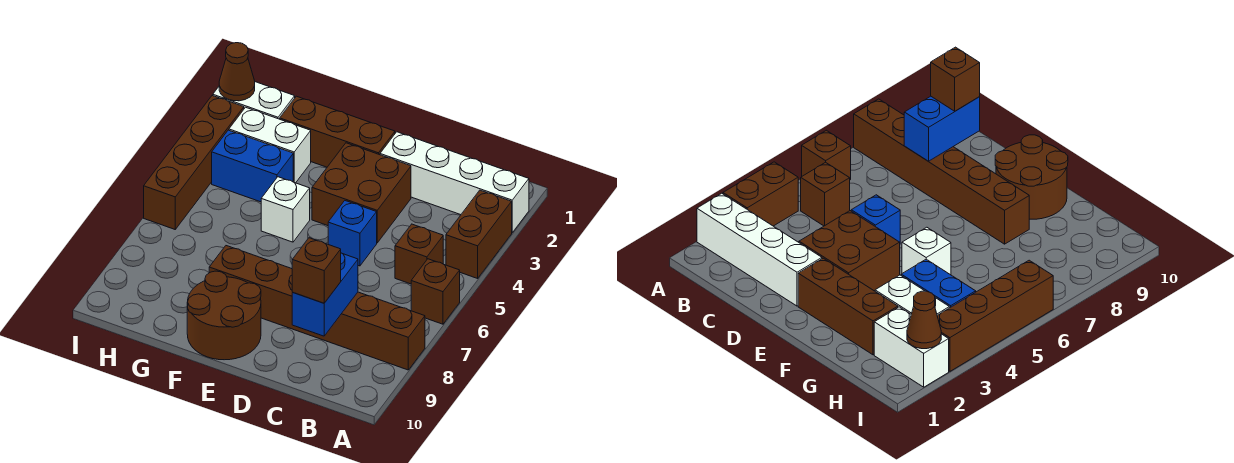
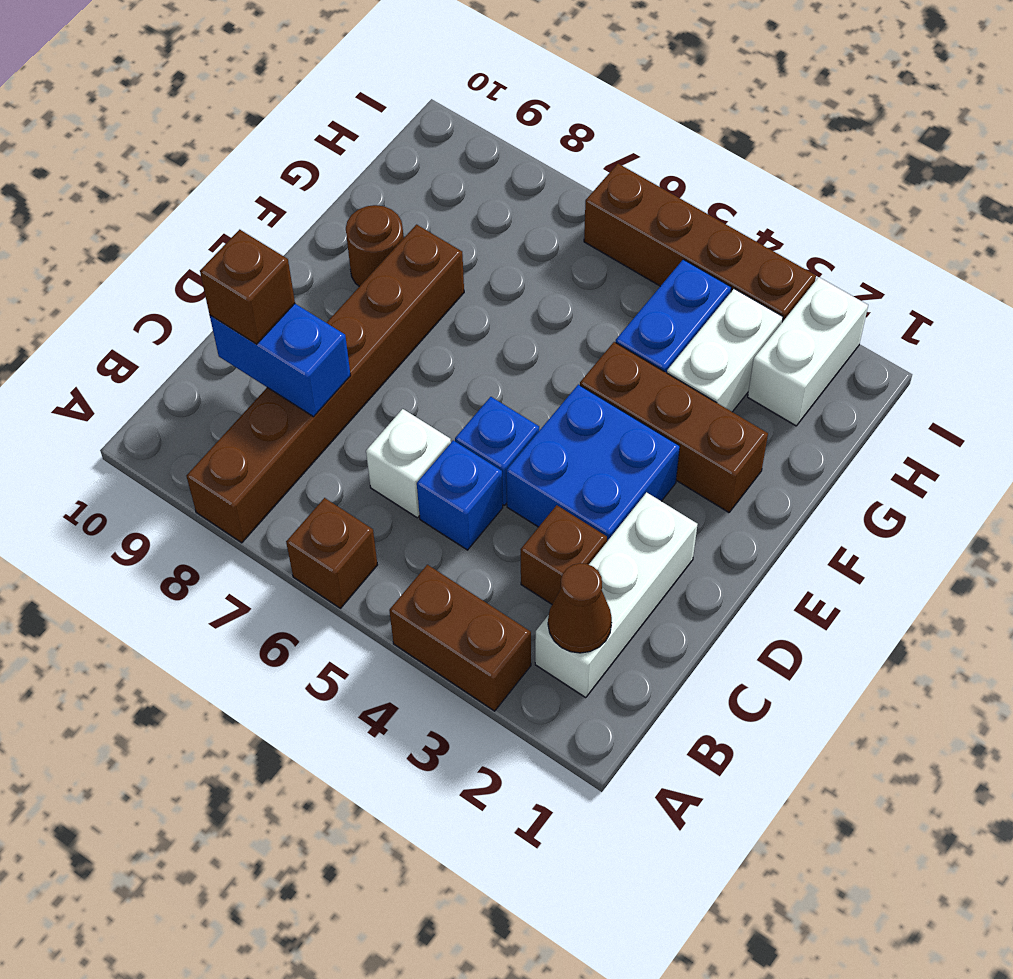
white 1x4 brick [380,132,529,233] -> white 1x3 brick [535,492,698,698]
brown 1x1 brick [395,224,443,284] -> brown 1x1 brick moved to [521,505,607,604]
none -> blue 1x1 brick [417,440,503,550]
brown 2x2 brick [312,143,411,243] -> blue 2x2 brick [506,384,680,541]
brown 1x3 brick [280,96,395,167] -> brown 1x3 brick turned to [580,342,768,512]
brown 2x2 round brick [187,271,261,360] -> brown 1x1 round brick [346,205,404,287]
white 1x1 brick [261,177,310,242] -> white 1x1 brick moved to [366,409,451,518]
brown 1x1 cone [219,43,255,101] -> brown 1x1 cone moved to [548,563,612,653]

